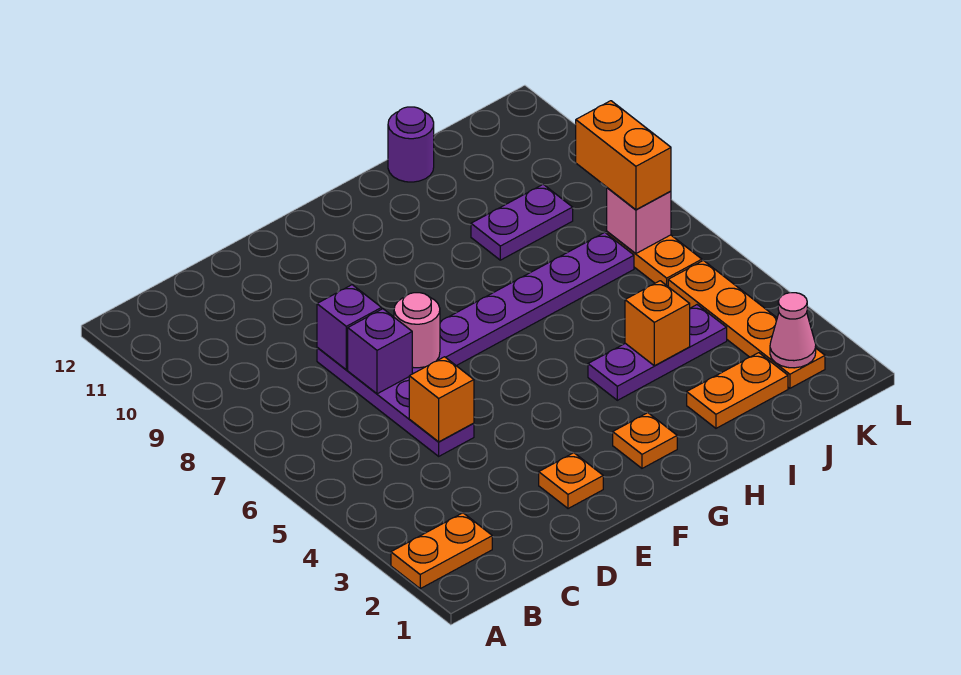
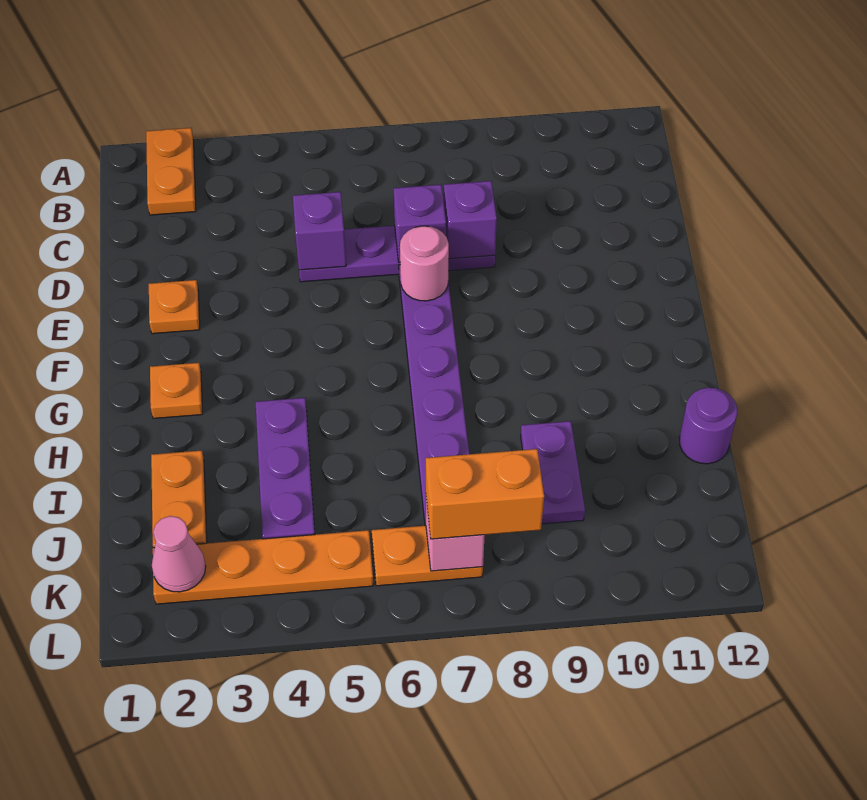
orange 1x1 brick [409,357,474,442] -> purple 1x1 brick [293,192,346,270]
orange 1x1 brick [625,281,690,366] -> none

